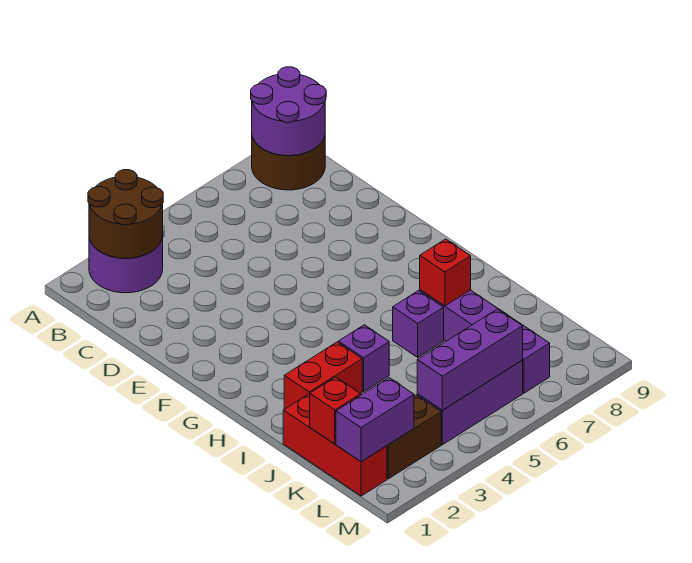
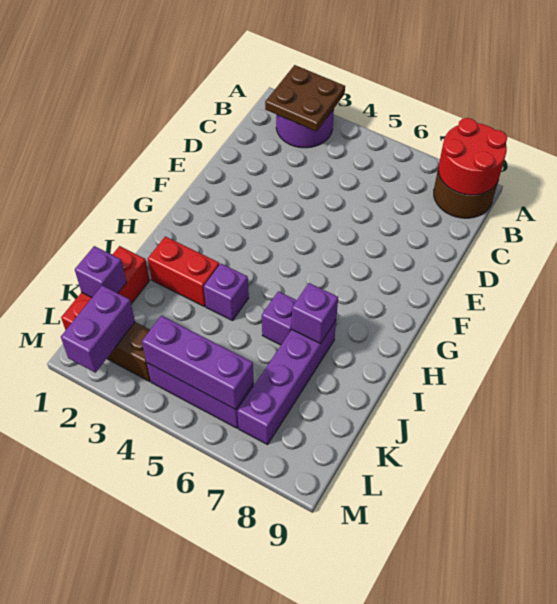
brown 2x2 round brick [88,170,163,258] -> brown 2x2 plate [265,65,345,131]
purple 2x2 round brick [251,67,326,156] -> red 2x2 round brick [438,118,507,195]
red 1x1 brick [420,239,471,306] -> purple 1x1 brick [292,283,338,344]
red 1x1 brick [310,377,361,444] -> purple 1x1 brick [75,246,126,297]
purple 1x2 brick [336,378,414,462] -> purple 1x2 brick turned to [61,285,135,373]

